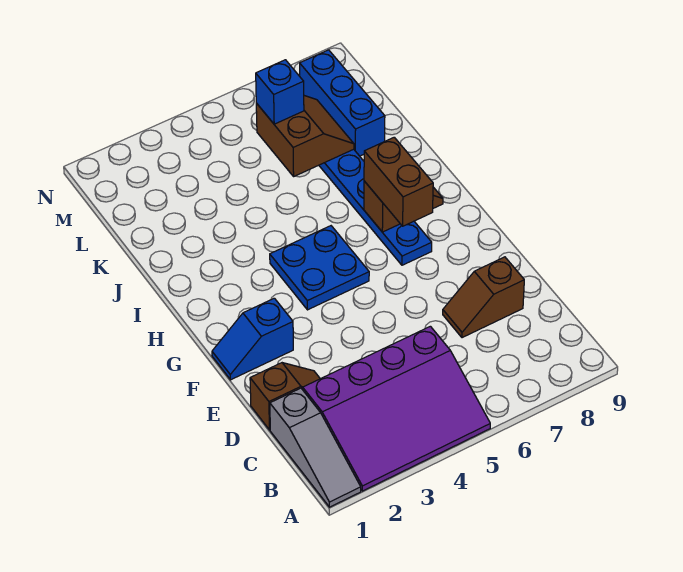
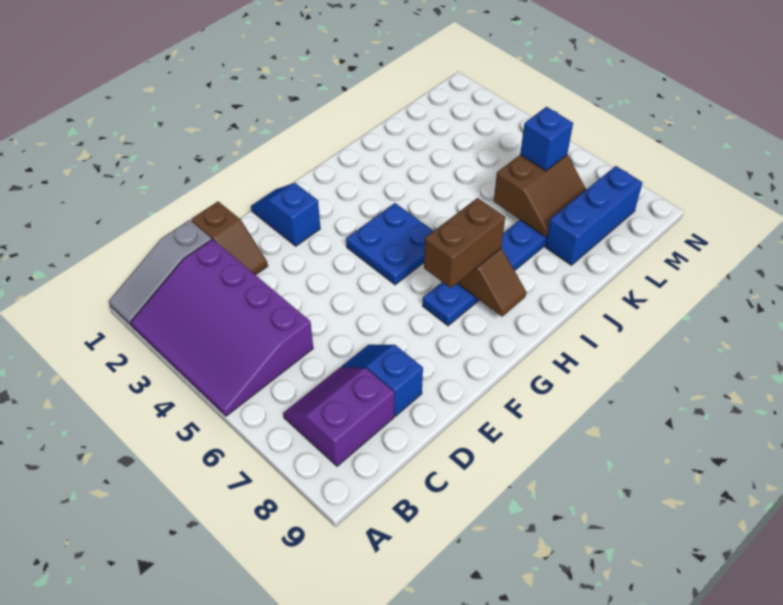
none -> purple 2x2 slope [283,367,394,466]
brown 1x2 slope [443,257,524,338] -> blue 1x2 slope [342,345,423,416]

